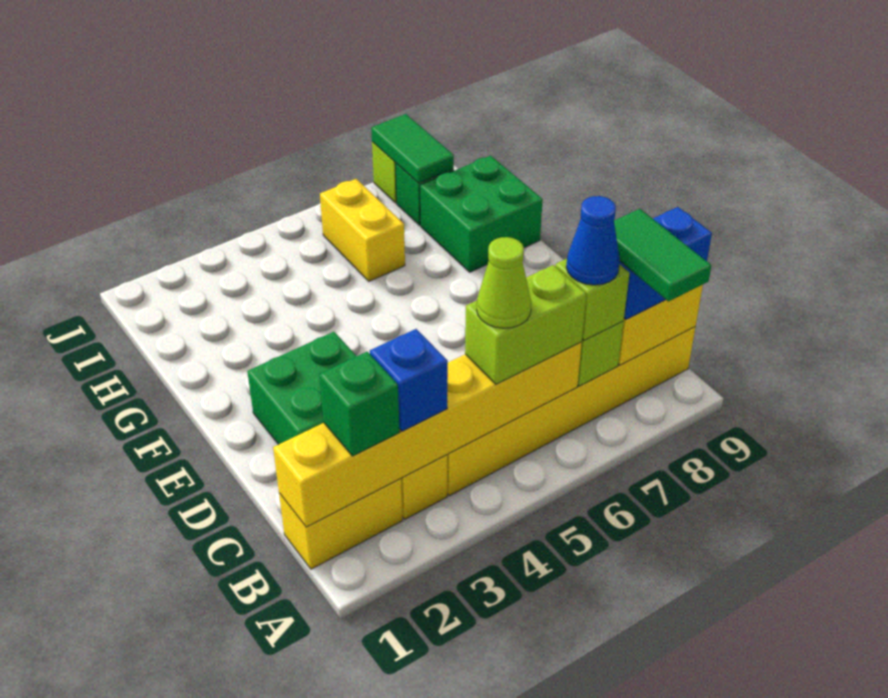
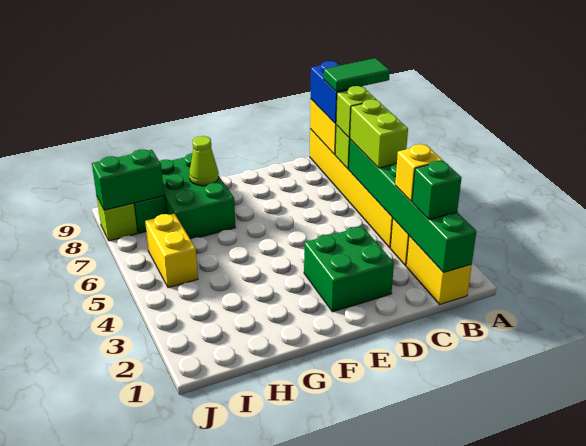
yellow 1x6 brick [273,342,582,527] -> green 1x6 brick [349,139,476,273]
blue 1x1 brick [370,329,448,431] -> yellow 1x1 brick [395,144,443,202]
lime 1x1 cone [477,237,531,328] -> lime 1x1 cone moved to [189,136,219,186]
blue 1x1 cone [566,196,620,285] -> none
green 2x2 brick [420,156,543,272] -> green 2x3 brick [159,153,236,240]
yellow 1x2 brick [320,179,405,281] -> yellow 1x2 brick turned to [145,214,198,288]
green 1x2 tile [371,114,454,183] -> green 1x2 brick [92,149,164,210]

